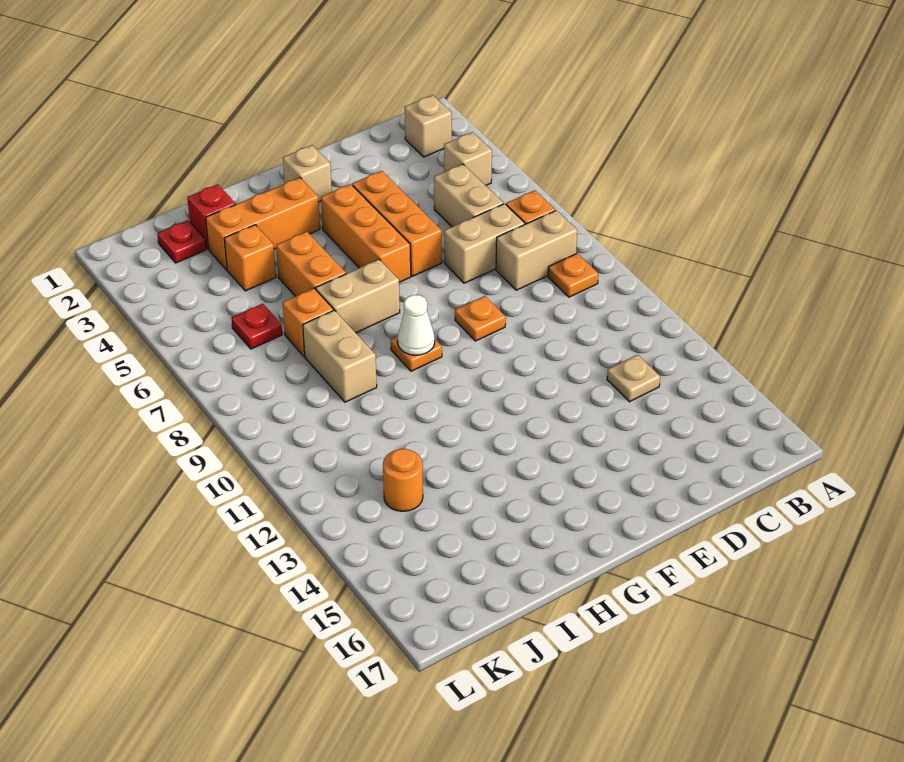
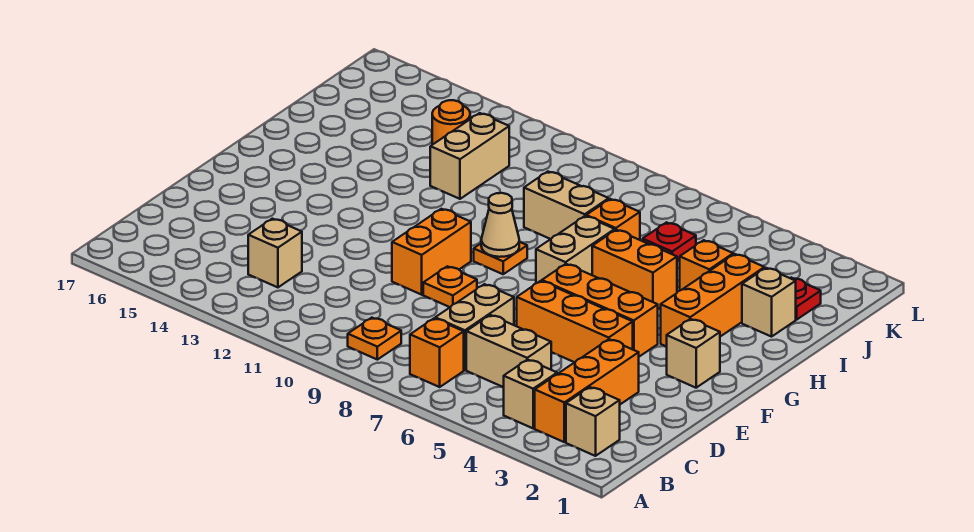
none -> orange 1x3 brick [535,339,639,442]
tan 1x2 brick [496,210,577,290] -> tan 1x2 brick moved to [430,113,509,199]
tan 1x1 plate [607,355,660,402] -> tan 1x1 brick [248,219,302,287]
none -> orange 1x2 brick [392,209,471,295]
white 1x1 cone [398,295,435,355] -> tan 1x1 cone [481,193,519,257]
red 1x1 brick [187,184,236,249] -> tan 1x1 brick [742,268,796,337]

